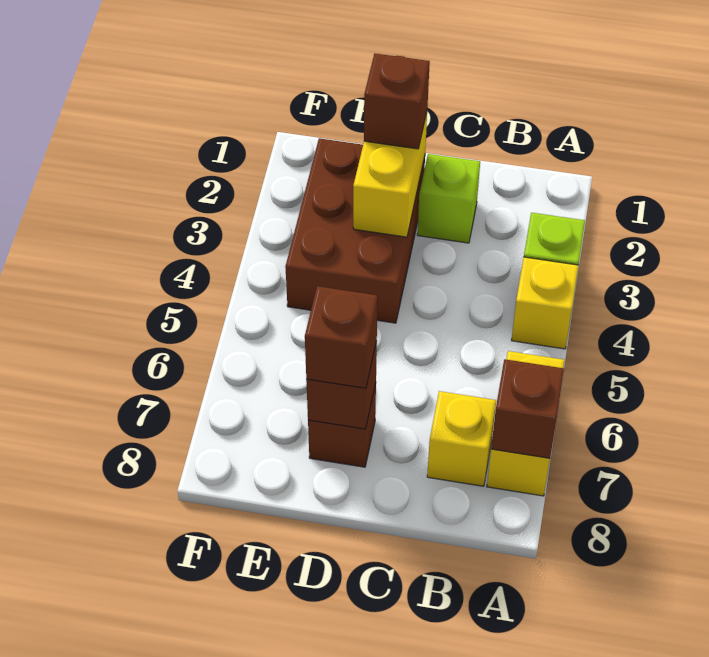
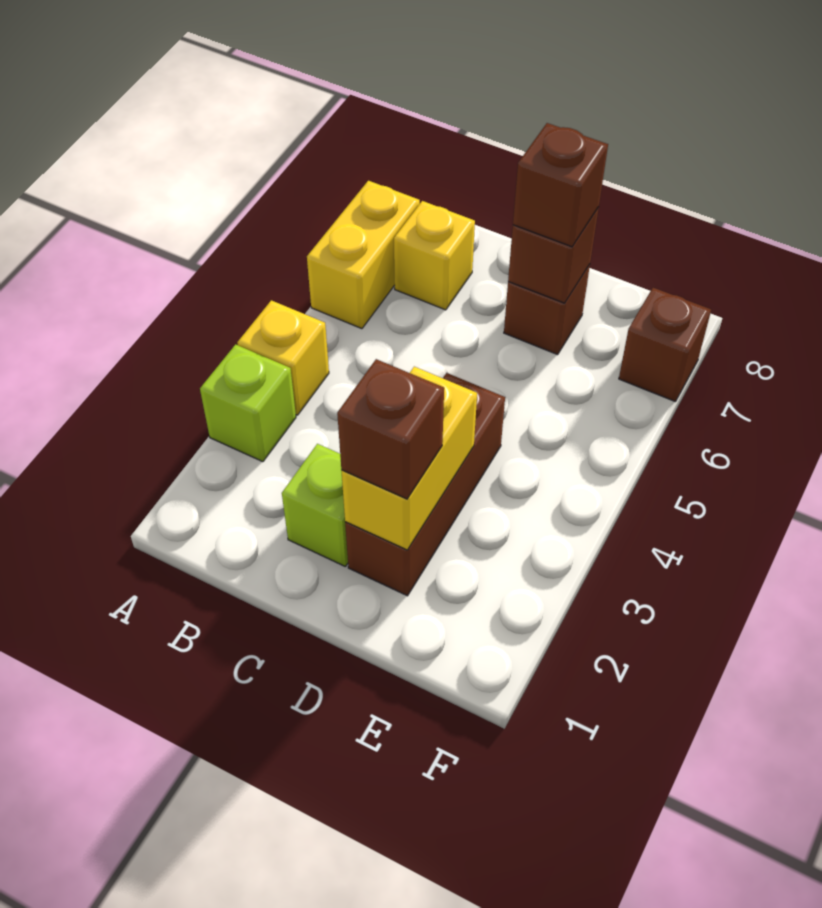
brown 1x1 brick [491,359,564,458] -> brown 1x1 brick moved to [619,288,711,402]
brown 2x3 brick [285,138,425,323] -> brown 1x3 brick [345,373,505,596]

